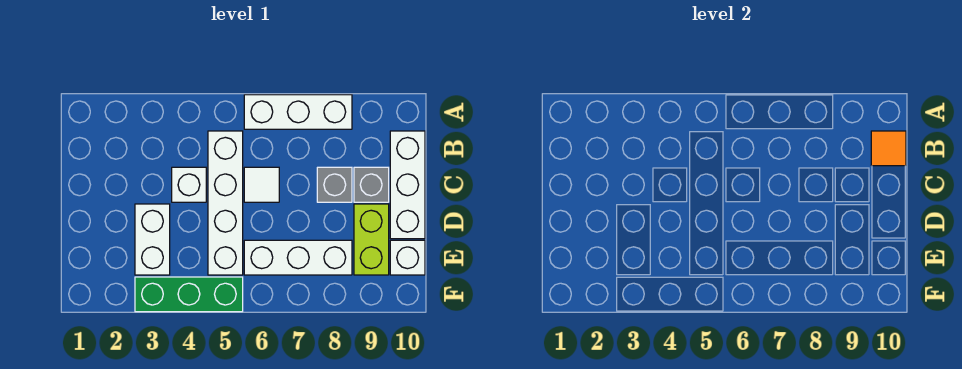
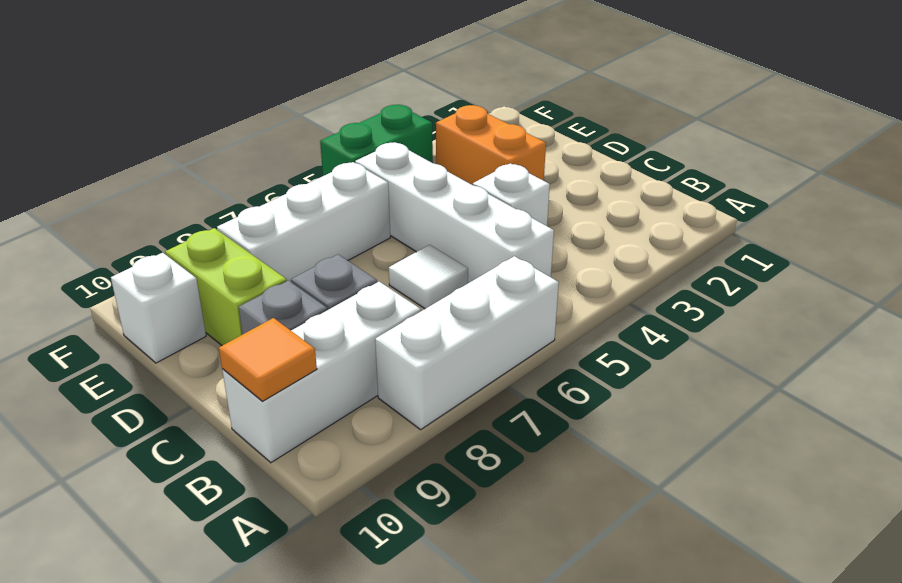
white 1x3 brick [390,131,425,239] -> white 1x3 brick turned to [222,282,421,463]
white 1x2 brick [135,204,170,275] -> orange 1x2 brick [436,105,546,185]
green 1x3 brick [135,277,243,312] -> green 1x2 brick [320,105,433,176]

